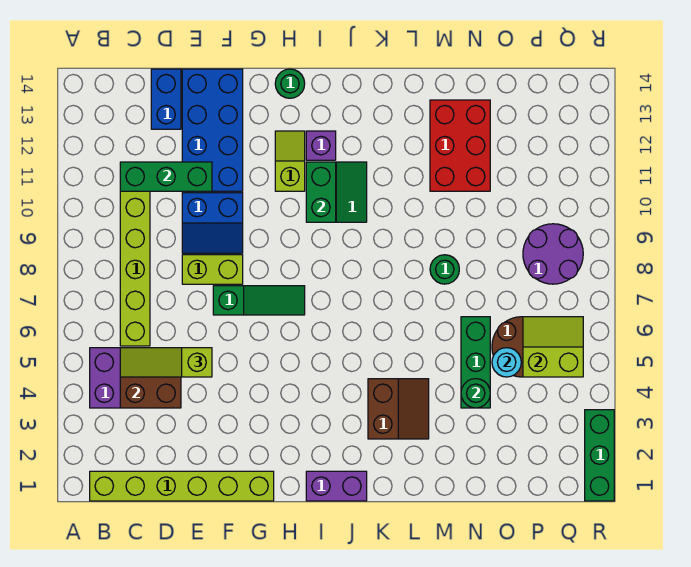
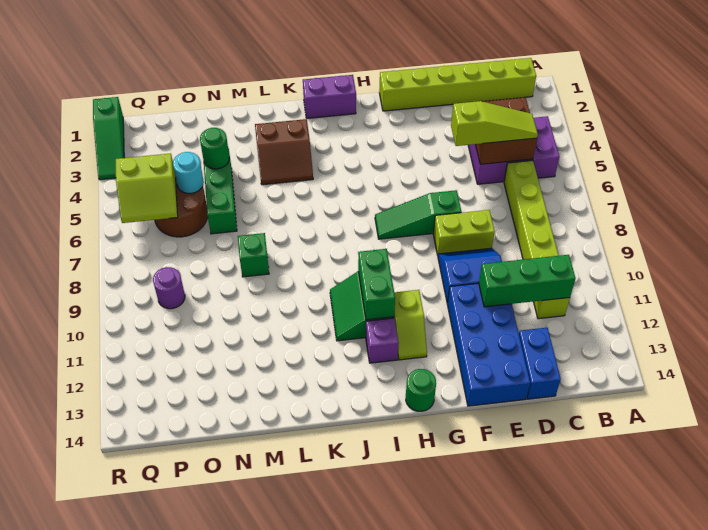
brown 2x2 slope [368,379,429,439] -> brown 2x2 slope turned to [255,119,313,185]
green 1x1 round brick [430,255,459,284] -> green 1x1 brick [238,233,269,277]
red 2x3 brick [430,100,490,191] -> none
purple 2x2 round brick [523,224,583,284] -> purple 1x1 round brick [153,267,185,309]
green 1x3 brick [585,410,614,501] -> green 1x3 slope [93,97,124,180]

